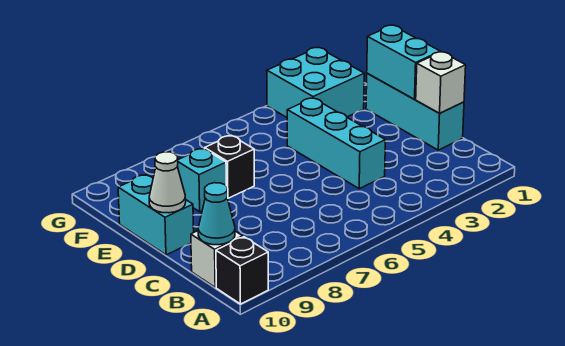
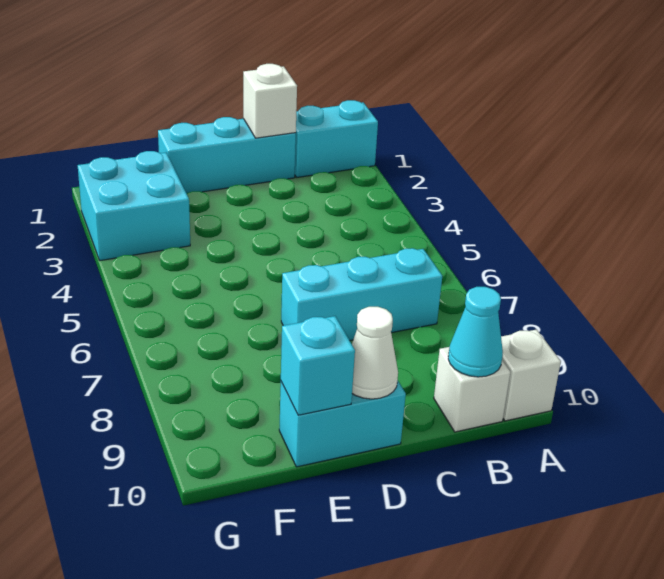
black 1x1 brick [216,237,268,304] -> white 1x1 brick [501,330,561,421]
cyan 1x3 brick [287,98,386,189] -> cyan 1x3 brick moved to [281,248,442,341]
cyan 1x2 brick [367,25,440,99] -> cyan 1x2 brick moved to [295,100,378,177]
black 1x1 brick [205,135,254,198] -> none
cyan 1x1 brick [177,148,226,212] -> cyan 1x1 brick moved to [281,316,355,415]

